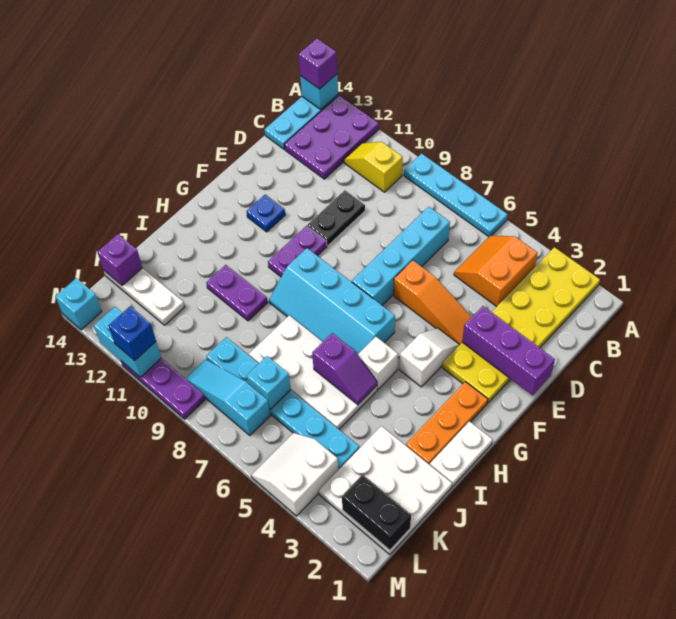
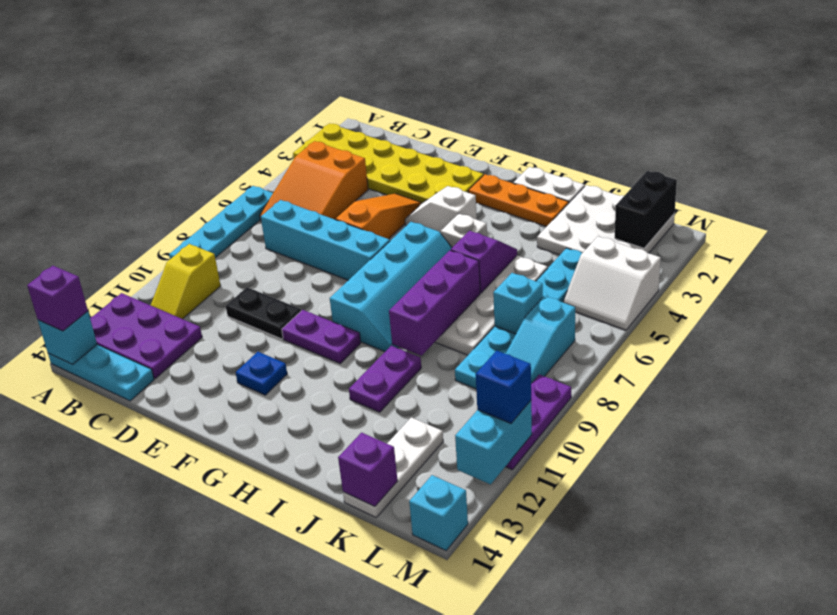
orange 2x2 slope [454,236,537,307] -> orange 2x3 slope [260,141,368,221]
purple 1x3 brick [462,306,555,395] -> purple 1x3 brick moved to [389,250,480,356]

